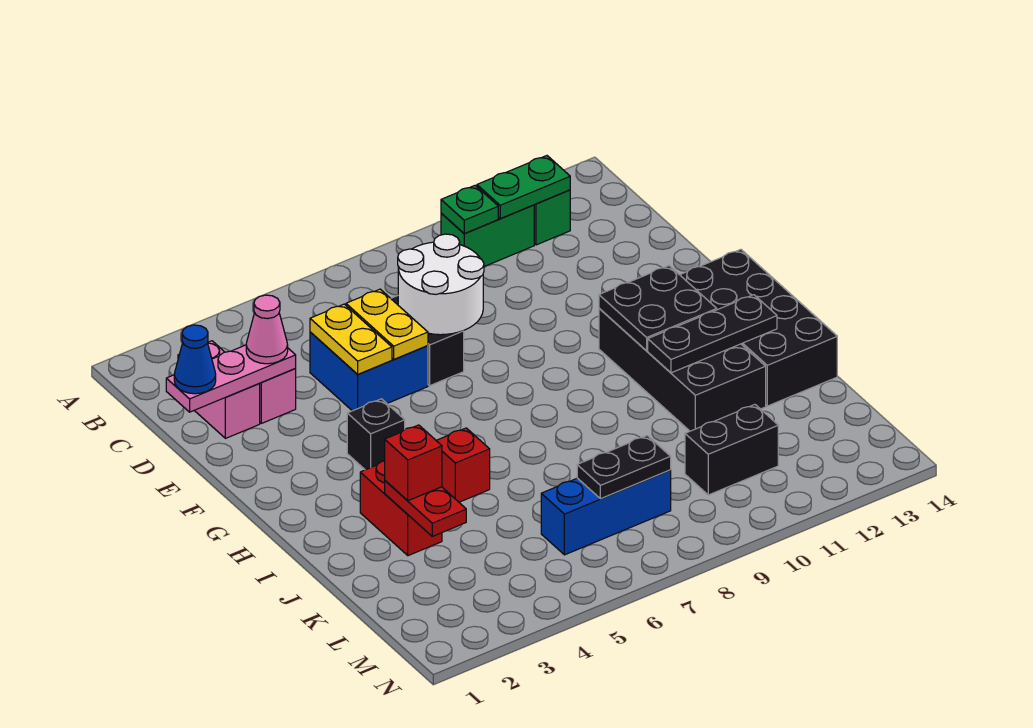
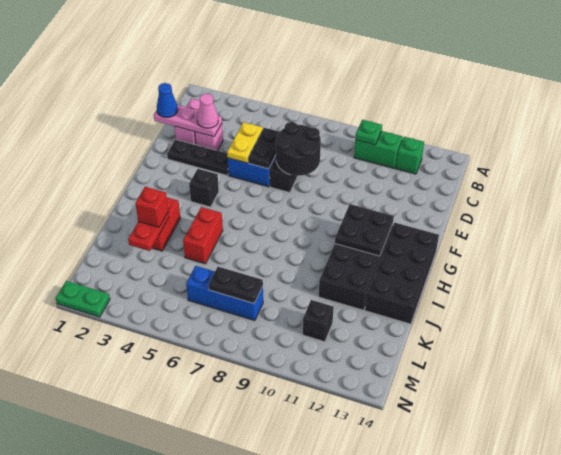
green 1x2 plate [477,156,570,219] -> green 1x2 plate moved to [56,281,110,317]
yellow 1x2 plate [346,289,428,359] -> black 1x2 plate [248,128,279,169]
white 2x2 round brick [398,234,484,335] -> black 2x2 round brick [276,122,321,176]
red 1x1 brick [436,428,490,502] -> red 1x2 brick [183,207,223,264]
black 1x3 plate [648,295,777,373] -> black 1x3 plate moved to [167,139,228,175]
black 1x2 brick [685,405,778,495] -> black 1x1 brick [303,300,334,342]

